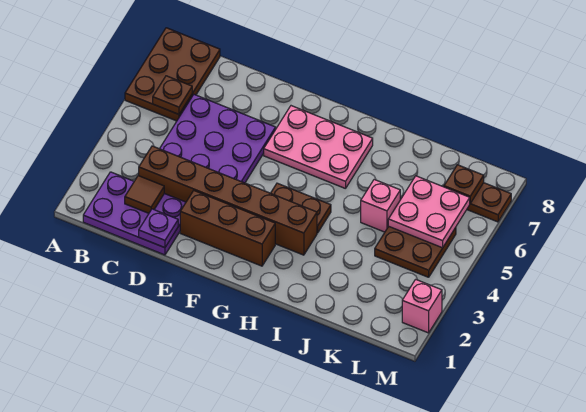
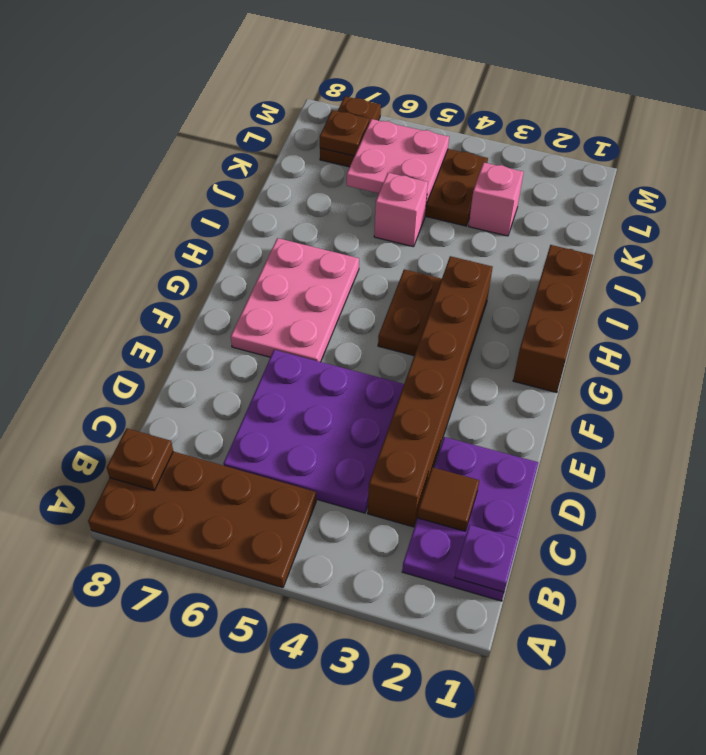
brown 2x3 plate [125,28,220,121] -> brown 2x4 plate [88,451,316,588]
brown 1x1 plate [153,76,192,114] -> brown 1x1 plate moved to [107,428,173,490]
purple 1x1 plate [139,209,178,248] -> purple 1x1 plate moved to [455,525,518,592]
brown 1x3 brick [180,191,275,266] -> brown 1x3 brick moved to [513,245,593,393]
pink 1x1 brick [402,279,442,333] -> pink 1x1 brick moved to [469,163,524,236]

